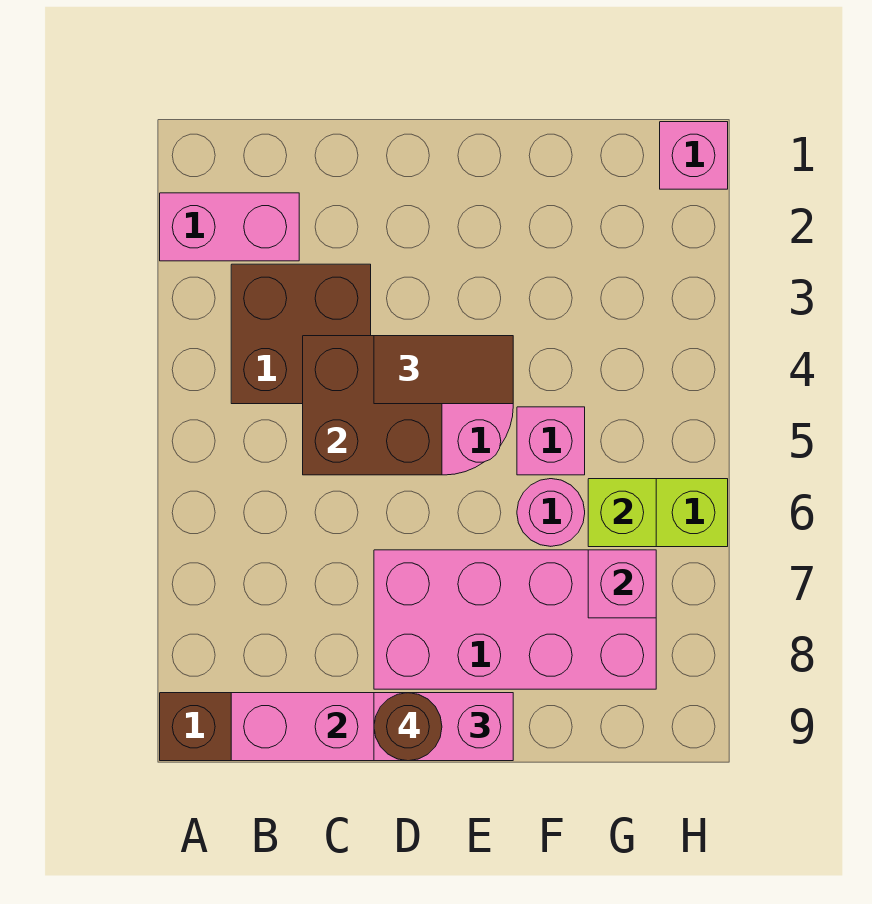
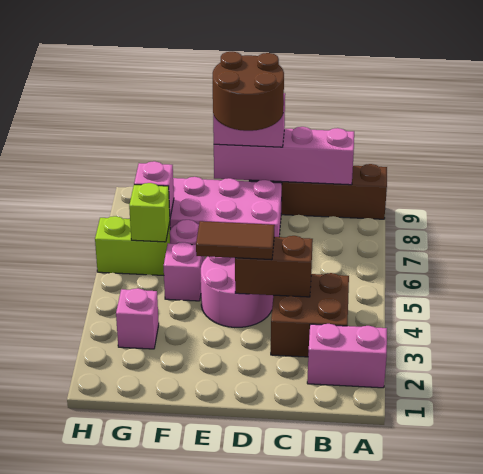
brown 2x2 brick [303,336,442,475] -> brown 1x2 brick [235,236,313,297]
brown 1x1 round brick [374,693,442,761] -> brown 2x2 round brick [213,52,284,131]
pink 1x1 brick [660,122,728,189] -> pink 1x1 brick moved to [116,288,159,349]

